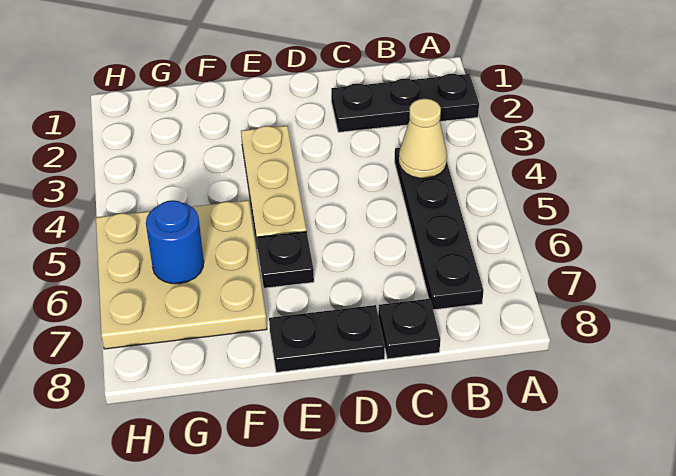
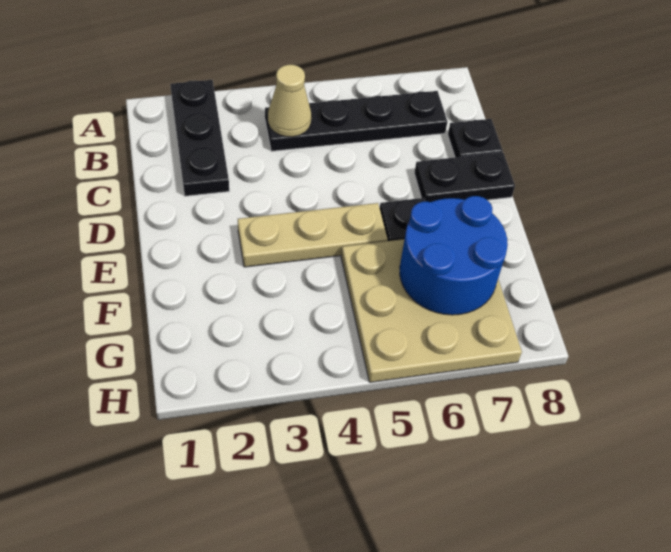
black 1x2 plate [269,305,385,372] -> black 1x2 plate turned to [414,152,515,202]
blue 1x1 round brick [146,200,204,284] -> blue 2x2 round brick [400,196,508,315]

